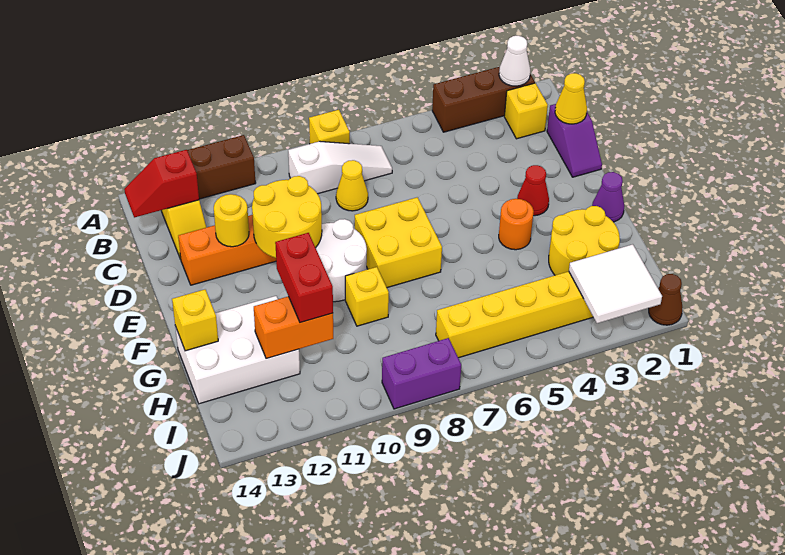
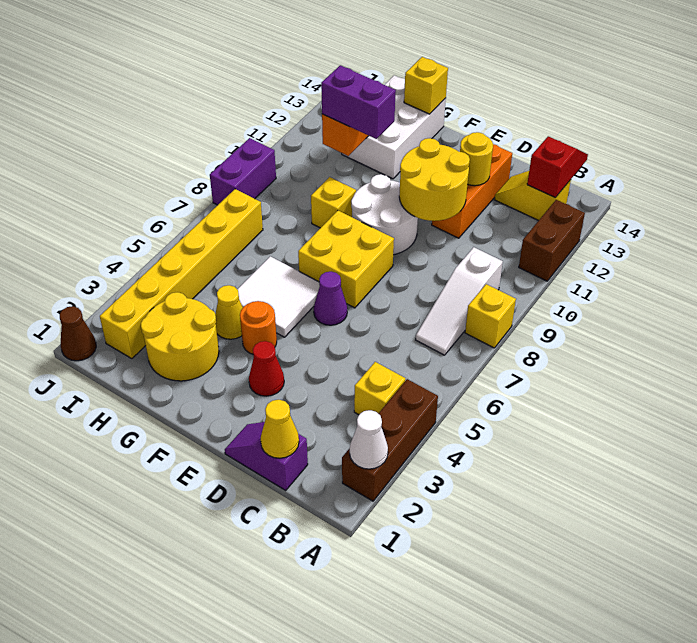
yellow 1x1 brick [504,83,548,139] -> yellow 1x1 brick moved to [354,362,405,415]
yellow 1x1 cone [336,160,368,211] -> yellow 1x1 cone moved to [215,285,243,339]
purple 1x1 cone [592,172,624,222] -> purple 1x1 cone moved to [314,272,347,325]
red 1x2 brick [275,233,333,323] -> purple 1x2 brick [321,65,396,139]
white 2x2 tile [569,244,662,323] -> white 2x2 tile moved to [237,256,320,337]

